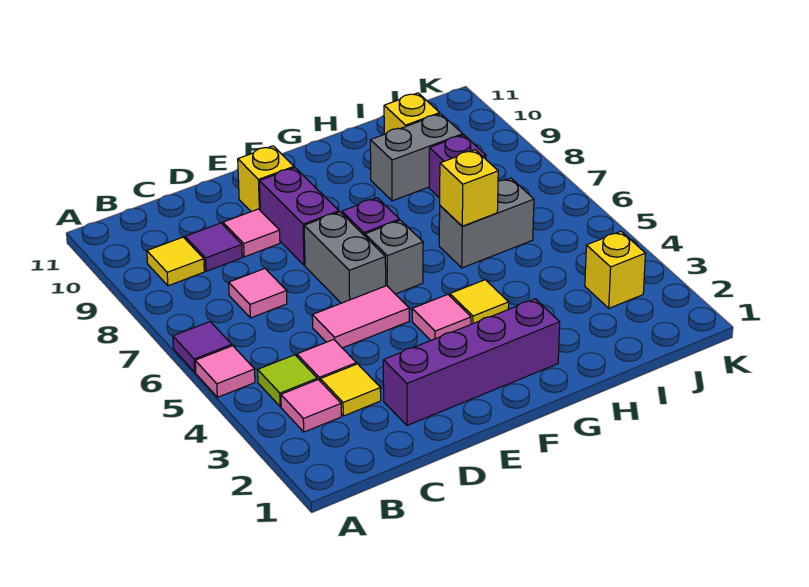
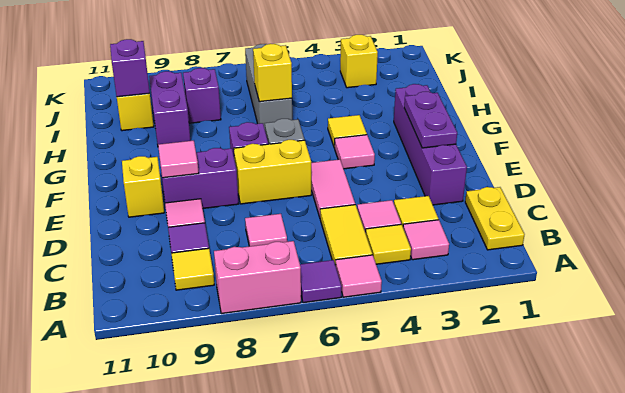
none -> pink 1x2 brick [214,241,301,314]
none -> yellow 1x2 plate [465,187,525,250]
lime 1x1 tile [258,355,317,407] -> yellow 1x1 tile [366,224,411,264]
none -> yellow 1x2 tile [320,205,372,264]
none -> purple 1x2 plate [404,92,457,148]
grey 1x2 brick [304,212,386,303] -> yellow 1x2 brick [234,140,311,204]
none -> pink 1x1 tile [158,141,199,178]
grey 1x2 brick [439,178,534,268] -> grey 1x3 brick [245,44,292,129]
grey 1x2 brick [370,114,463,201] -> purple 1x2 brick [149,71,190,144]
none -> purple 1x1 brick [110,39,150,97]

